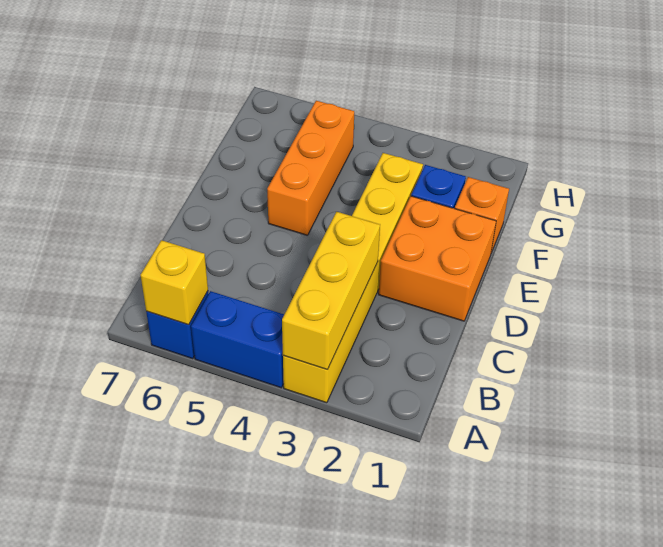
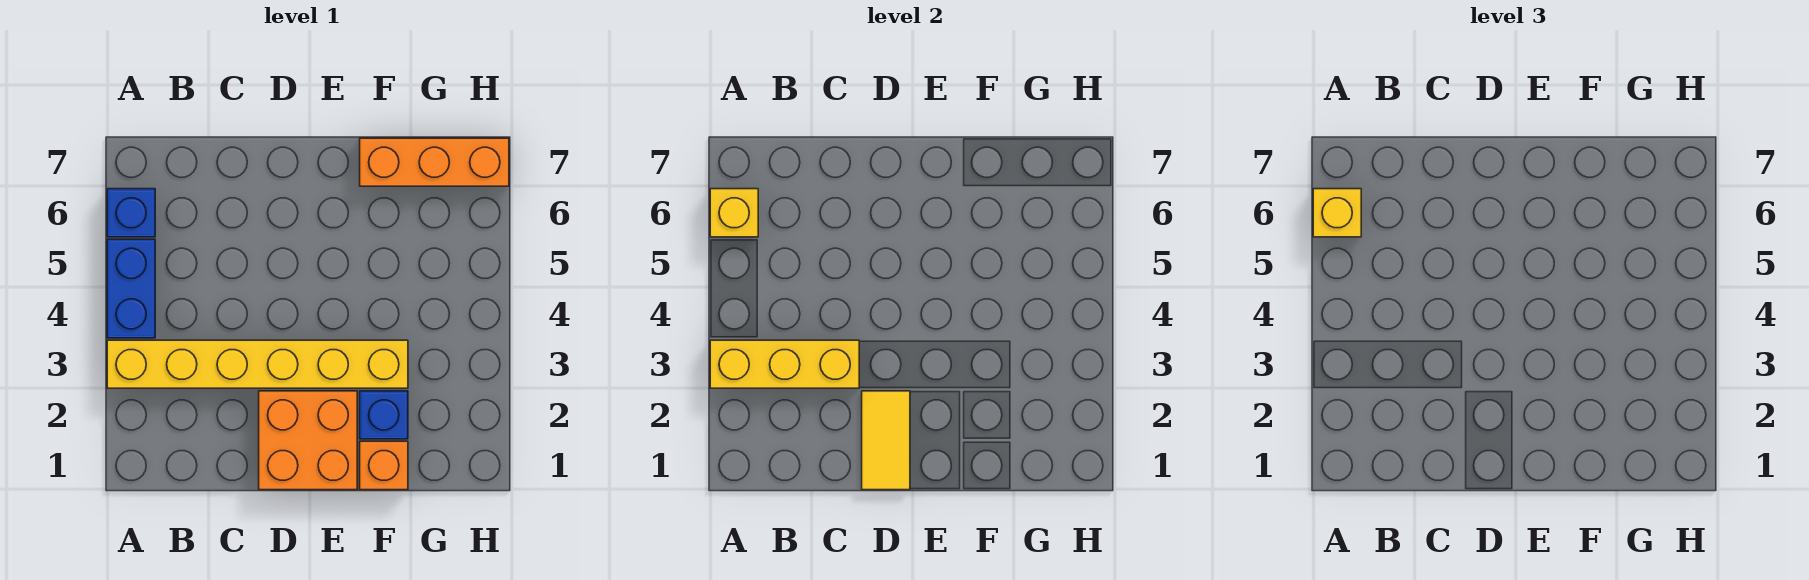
none -> yellow 1x1 brick [1313,189,1361,237]
none -> yellow 1x2 tile [862,391,910,490]
orange 1x3 brick [267,101,354,235] -> orange 1x3 brick moved to [360,138,509,186]

